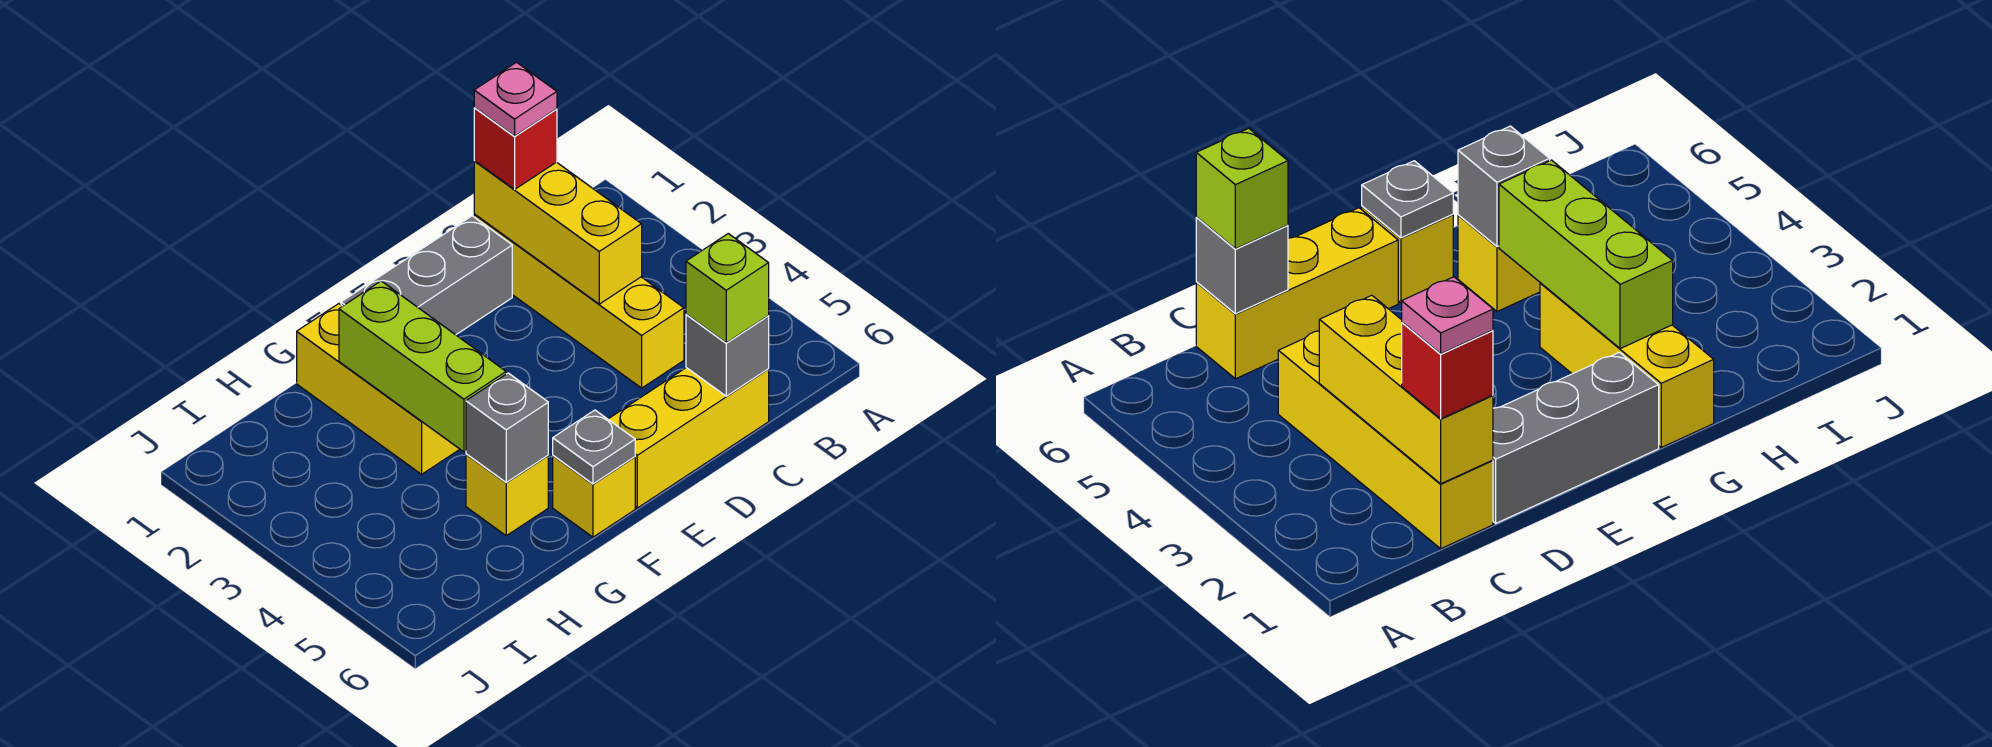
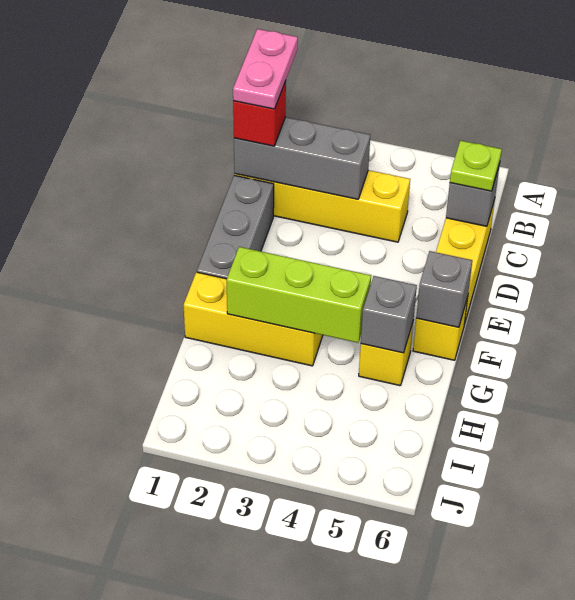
yellow 1x3 brick [474,161,642,304] -> grey 1x3 brick [234,117,370,199]
pink 1x1 plate [474,62,557,136] -> pink 1x2 plate [233,29,298,109]
lime 1x1 brick [686,234,769,343] -> lime 1x1 plate [450,141,502,191]
grey 1x1 plate [553,410,635,484] -> grey 1x1 brick [416,251,472,327]

